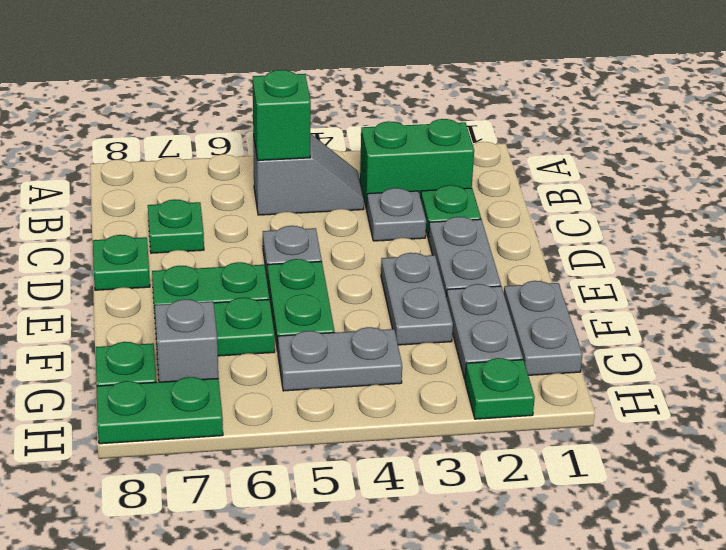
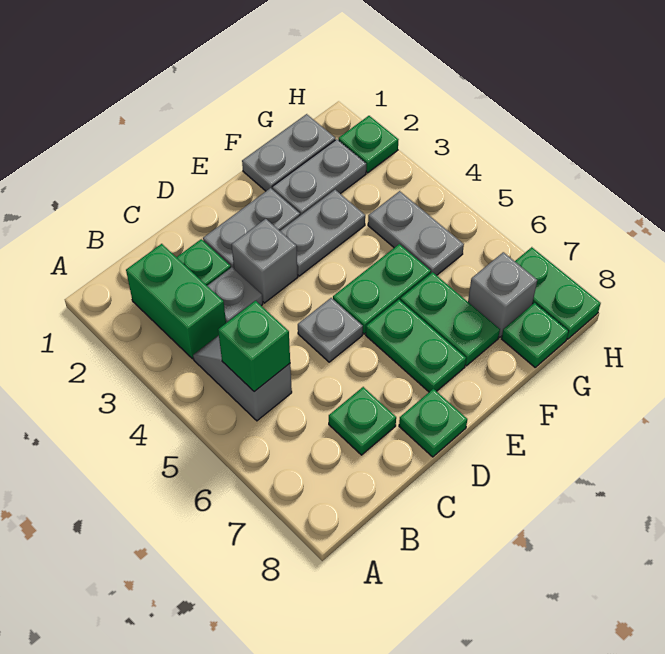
none -> grey 1x1 brick [232,219,298,303]

